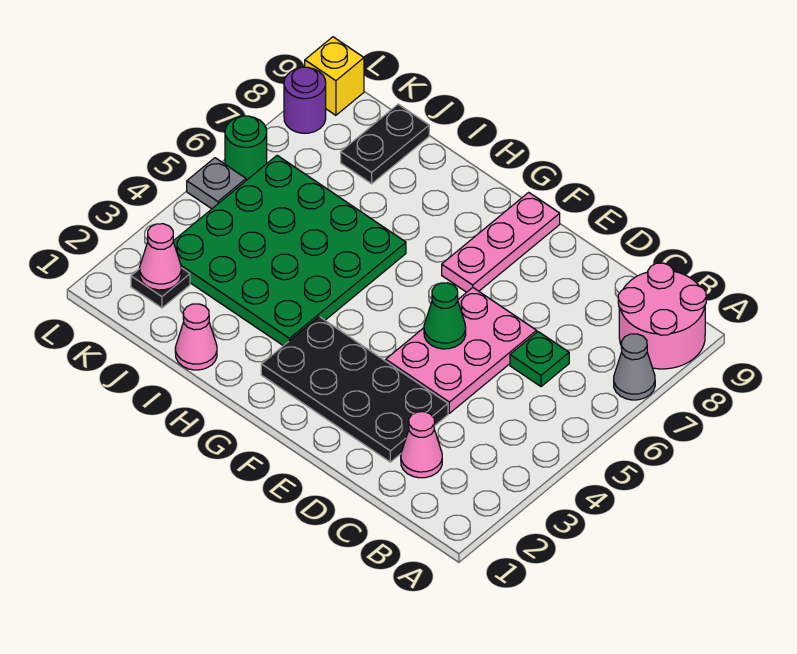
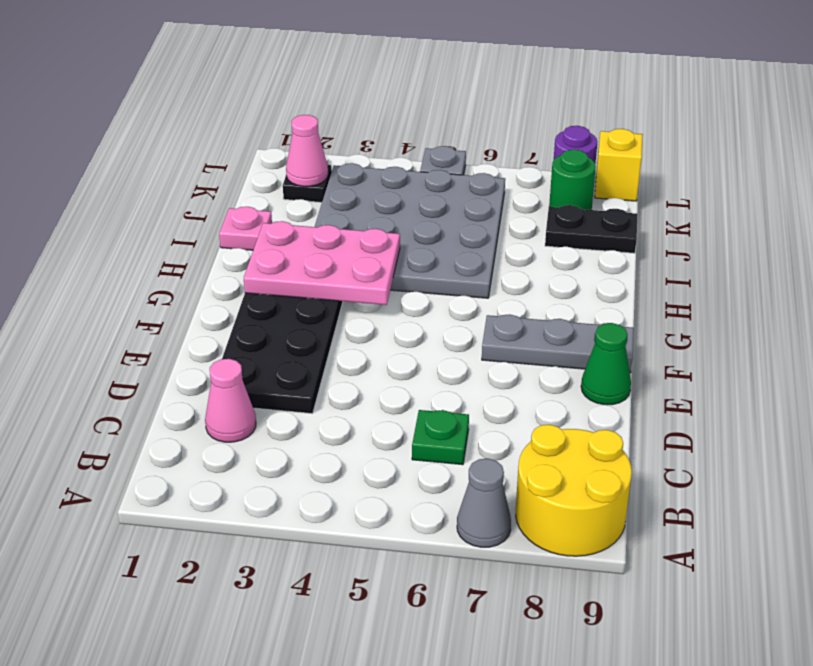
pink 2x2 round brick [618,263,706,369] -> yellow 2x2 round brick [516,425,632,556]
pink 2x3 plate [386,288,537,413] -> pink 2x3 plate moved to [244,221,400,305]
green 1x1 cone [424,283,466,349] -> green 1x1 cone moved to [581,323,631,405]
pink 1x3 plate [442,192,560,292] -> grey 1x3 plate [482,314,634,373]
green 4x4 plate [173,155,406,346] -> grey 4x4 plate [315,163,505,298]
pink 1x1 cone [175,304,217,370] -> pink 1x1 plate [219,207,272,250]
green 1x1 round brick [225,116,267,180] -> green 1x1 round brick moved to [549,150,596,210]

